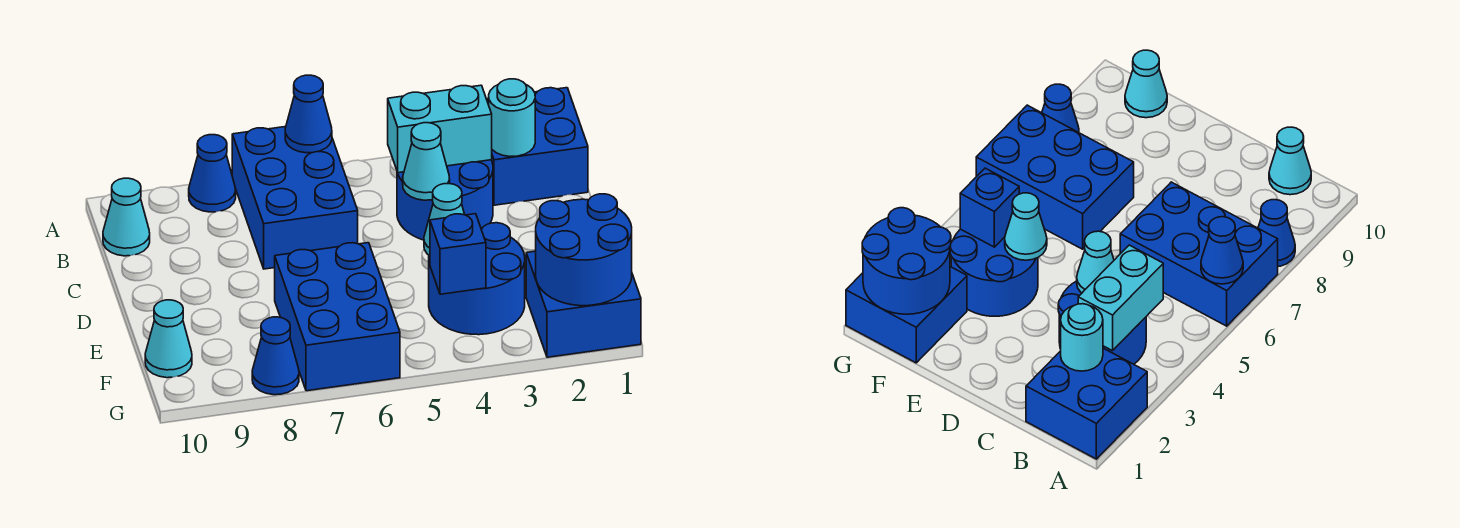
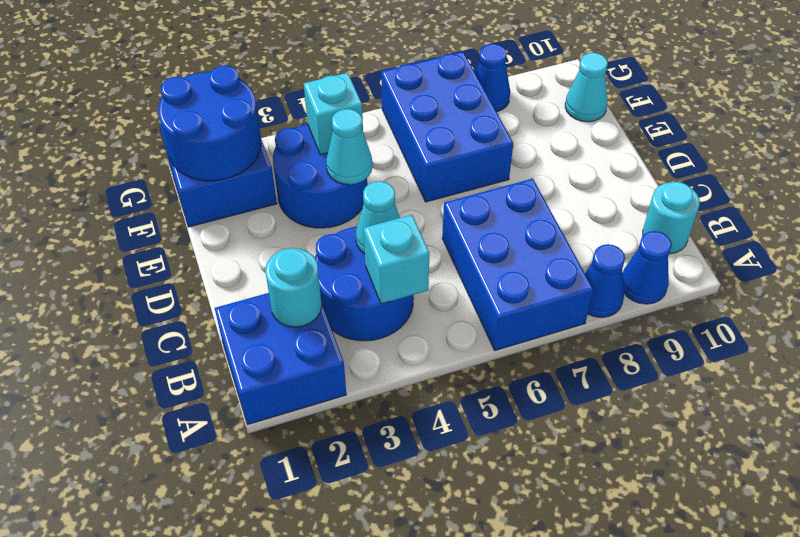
blue 1x1 cone [285,75,332,153] -> blue 1x1 cone moved to [622,231,672,304]
cyan 1x2 brick [388,85,492,173] -> cyan 1x1 brick [364,215,430,304]
cyan 1x1 cone [103,178,150,256] -> cyan 1x1 round brick [643,182,700,254]
blue 1x1 brick [430,214,486,294] -> cyan 1x1 brick [304,73,363,155]

